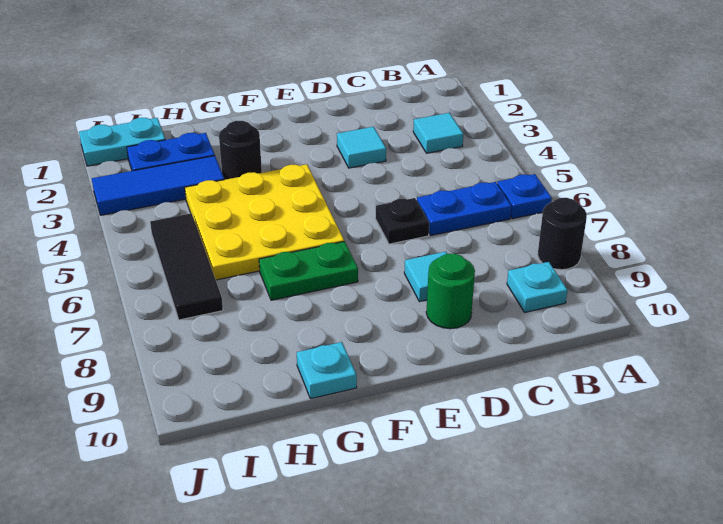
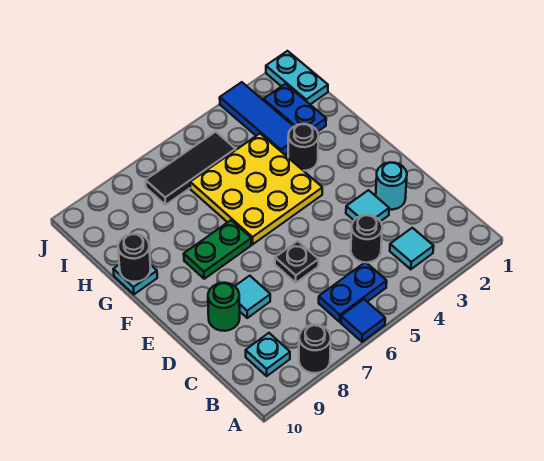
blue 1x1 plate [497,174,552,219] -> blue 1x1 tile [341,299,385,342]
blue 1x2 plate [417,182,512,235] -> blue 1x2 plate turned to [319,262,387,322]
none -> black 1x1 round brick [351,215,382,263]
none -> cyan 1x1 round brick [376,162,407,210]
green 1x2 plate [259,241,358,300] -> green 1x2 plate turned to [184,220,251,279]
none -> black 1x1 round brick [118,234,151,282]

